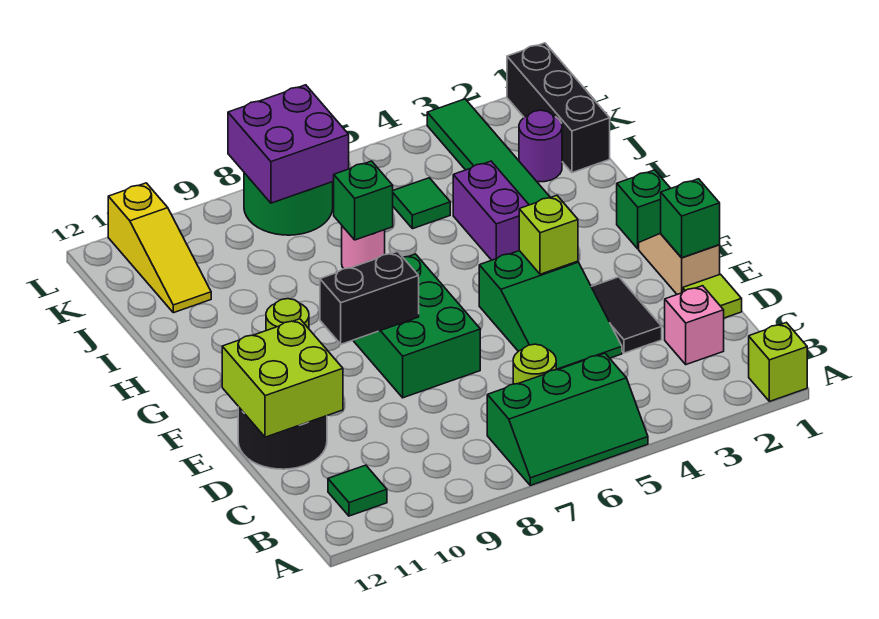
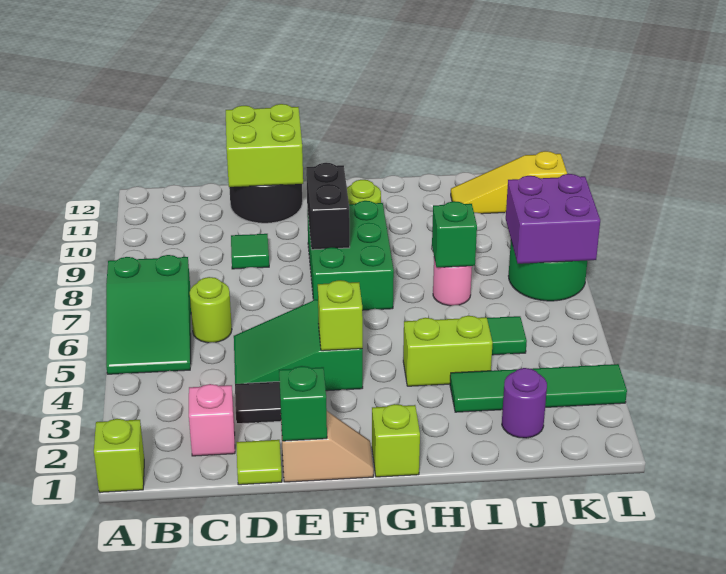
green 2x3 slope [487,353,648,485] -> green 2x3 slope turned to [106,255,191,374]
green 1x1 tile [328,465,387,516] -> green 1x1 tile moved to [231,234,269,269]
green 2x3 brick [353,254,480,398] -> green 2x3 brick turned to [307,201,394,310]
green 1x1 brick [617,170,671,249] -> lime 1x1 brick [372,404,420,477]
purple 1x2 brick [453,161,529,260] -> lime 1x2 brick [403,316,493,386]
black 1x3 brick [507,43,610,173] -> none

